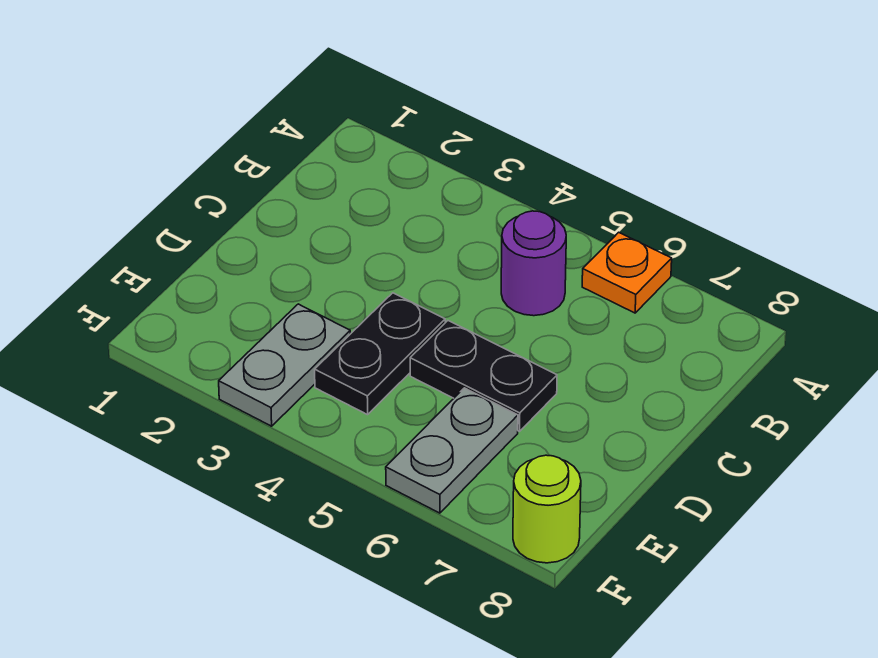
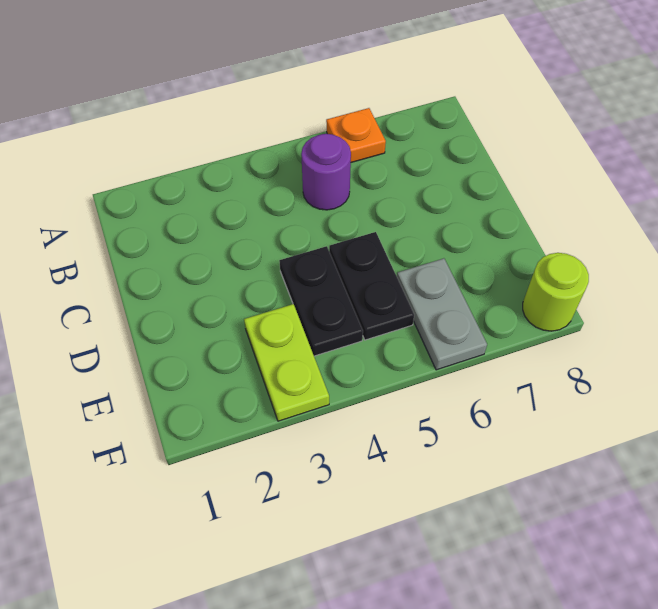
black 1x2 plate [410,321,557,431] -> black 1x2 plate turned to [329,232,414,340]
grey 1x2 plate [219,304,350,426] -> lime 1x2 plate [244,304,329,421]

